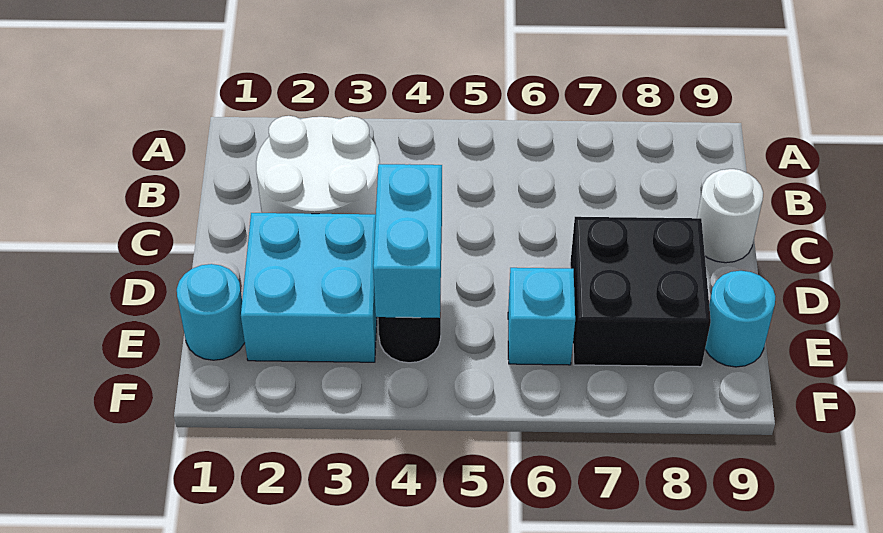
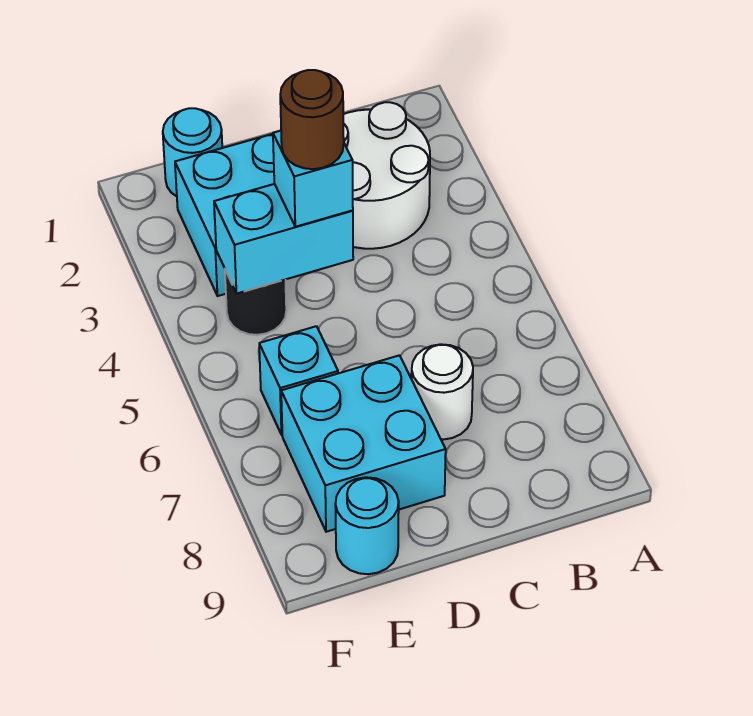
white 1x1 round brick [697,169,763,263] -> white 1x1 round brick moved to [412,344,473,440]
none -> cyan 1x1 brick [273,131,353,227]
none -> brown 1x1 round brick [280,70,344,169]
black 2x2 brick [570,217,711,367] -> cyan 2x2 brick [281,355,446,532]

